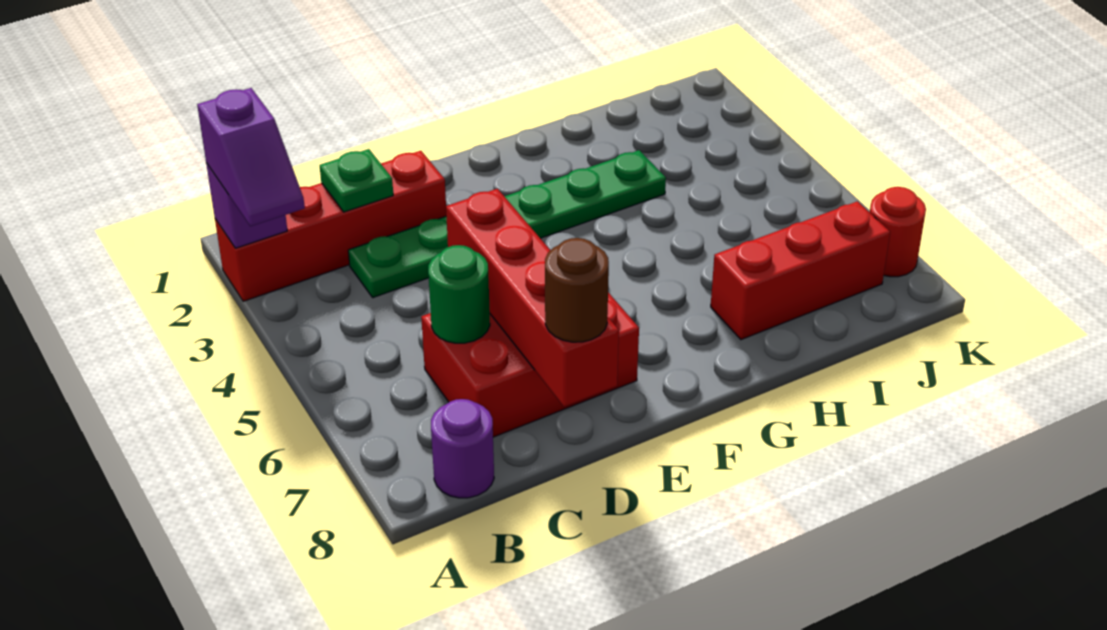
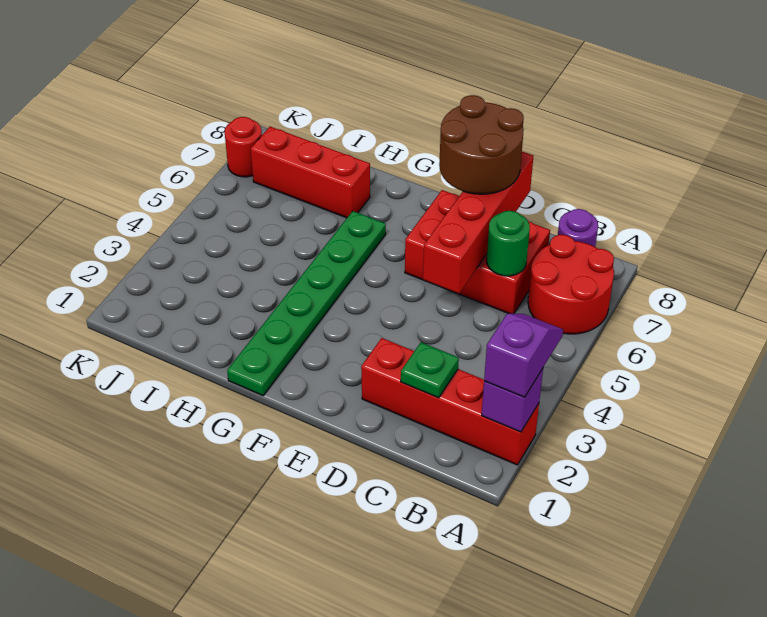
none -> red 2x2 round brick [528,235,614,334]
green 1x6 plate [348,150,666,298] -> green 1x6 plate turned to [227,211,386,396]
brown 1x1 round brick [545,238,609,342] -> brown 2x2 round brick [439,95,524,194]

